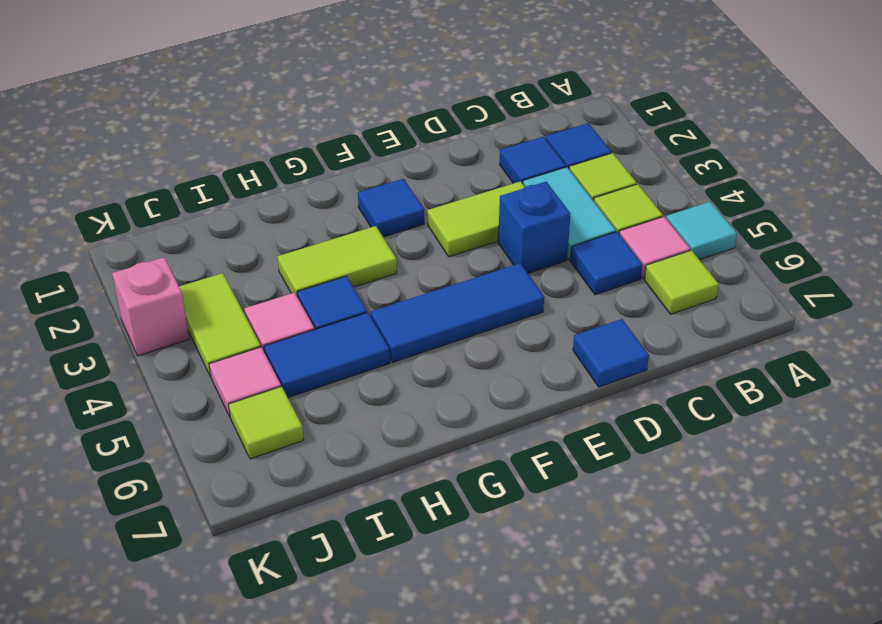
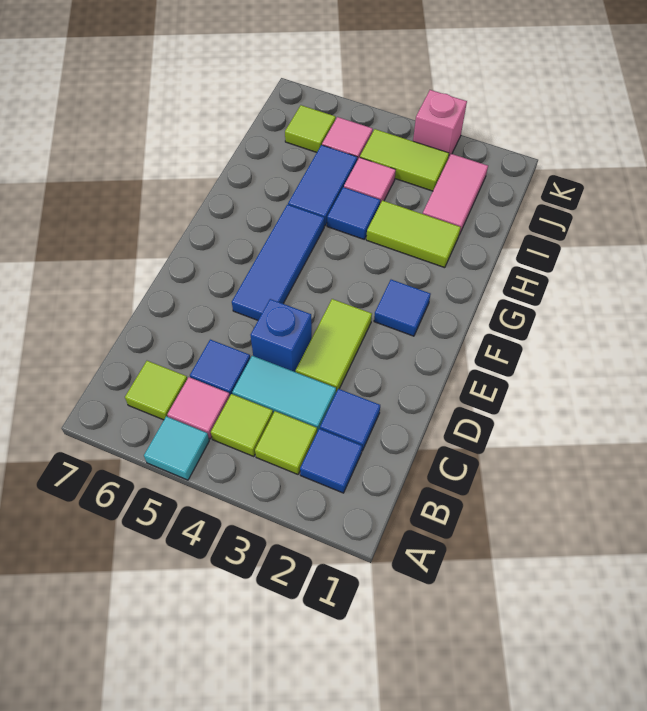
blue 1x1 tile [573,319,649,387] -> none
lime 1x2 tile [277,226,397,297] -> lime 1x2 tile turned to [366,201,461,268]
none -> pink 1x2 tile [423,154,488,235]

